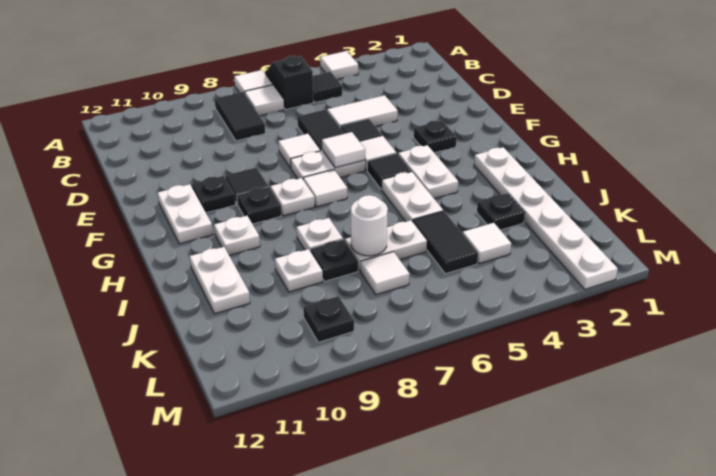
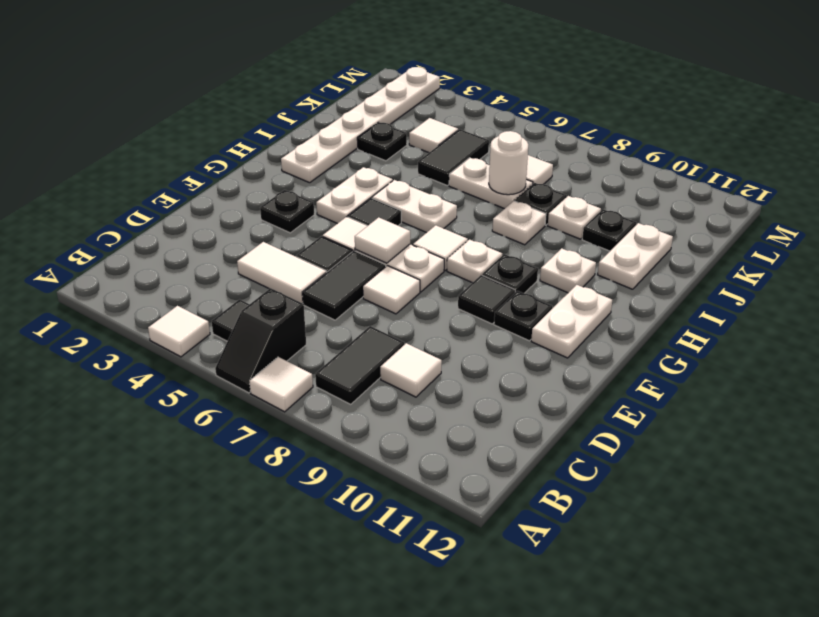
white 1x1 tile [245,85,284,116] -> white 1x1 tile moved to [380,343,442,397]
white 1x2 plate [382,172,443,222] -> white 1x2 plate turned to [372,180,457,233]
black 1x1 plate [303,296,354,342] -> black 1x1 plate moved to [582,209,636,251]

